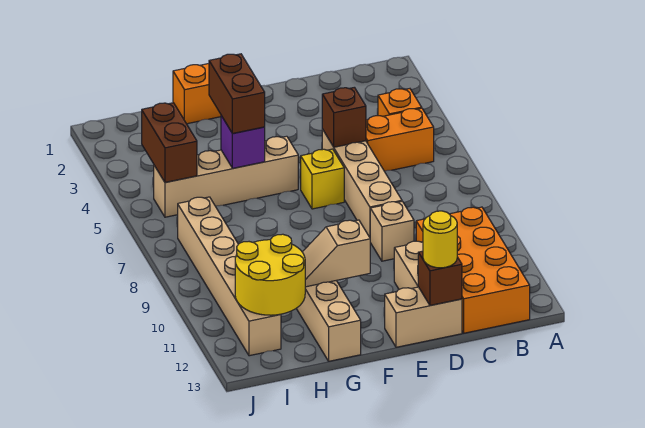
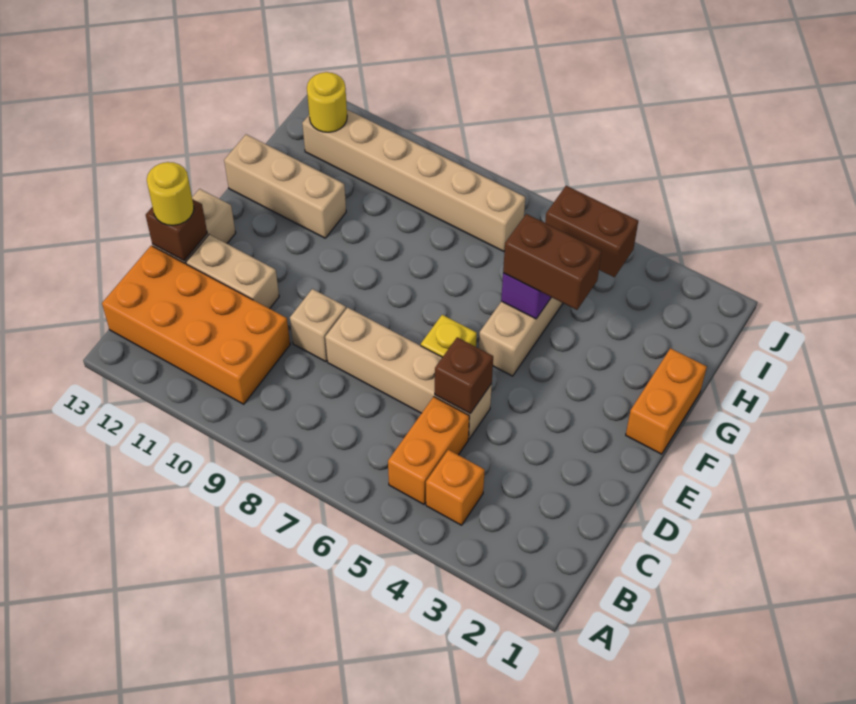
tan 1x2 slope [303,220,370,287] -> none
yellow 2x2 round brick [235,234,305,315] -> yellow 1x1 round brick [307,72,347,132]

